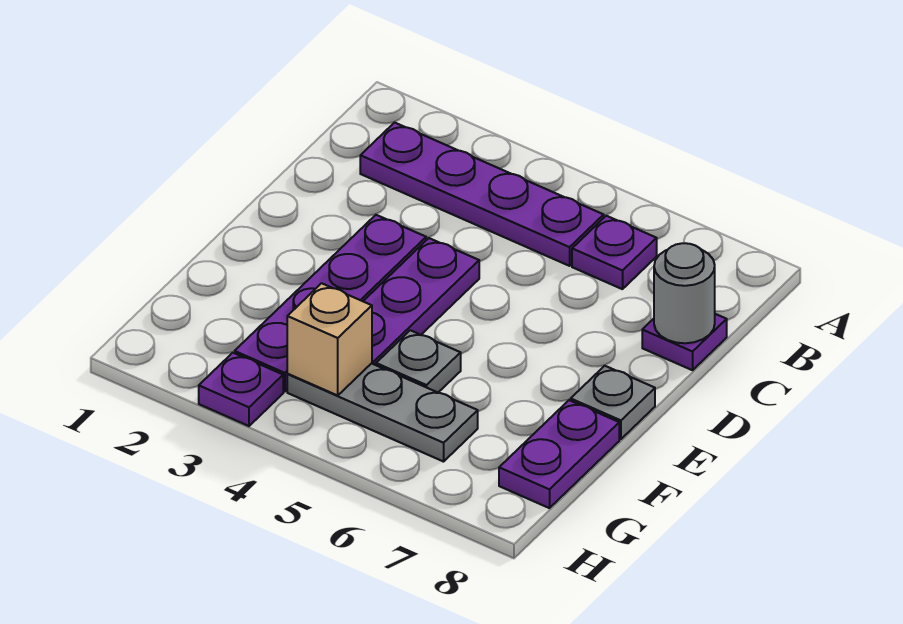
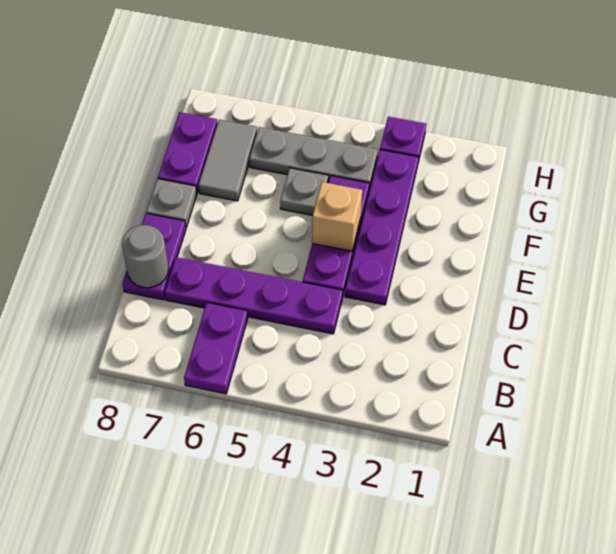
purple 1x4 plate [360,123,604,266] -> purple 1x4 plate moved to [165,257,343,334]
purple 1x1 plate [572,216,657,289] -> purple 1x2 plate [184,303,248,394]
purple 1x1 plate [642,314,727,370] -> purple 1x2 plate [122,213,186,300]
none -> grey 1x2 tile [198,120,257,201]
tan 1x1 brick [287,283,372,395] -> tan 1x1 brick moved to [312,182,362,251]

